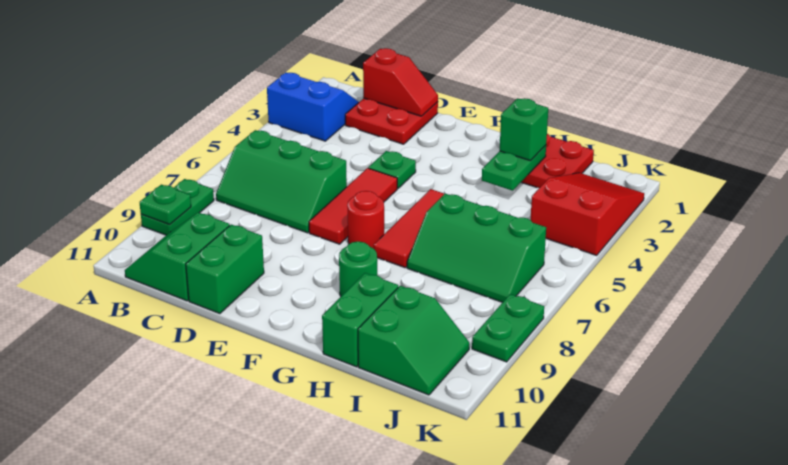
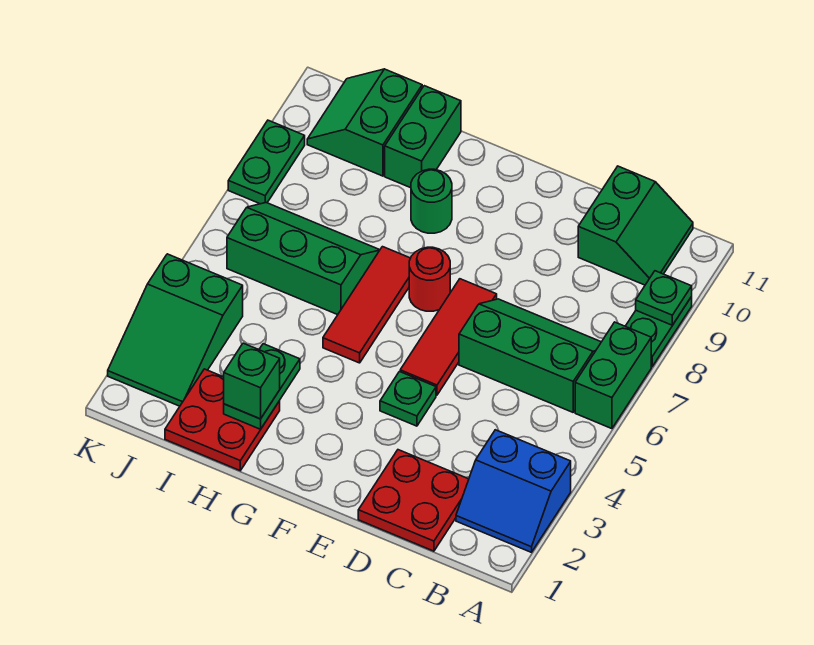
red 1x2 slope [363,48,438,116] -> none
green 1x2 brick [186,224,264,314] -> green 1x2 brick moved to [575,322,651,429]
red 2x3 slope [531,173,644,255] -> green 2x3 slope [108,254,243,406]

